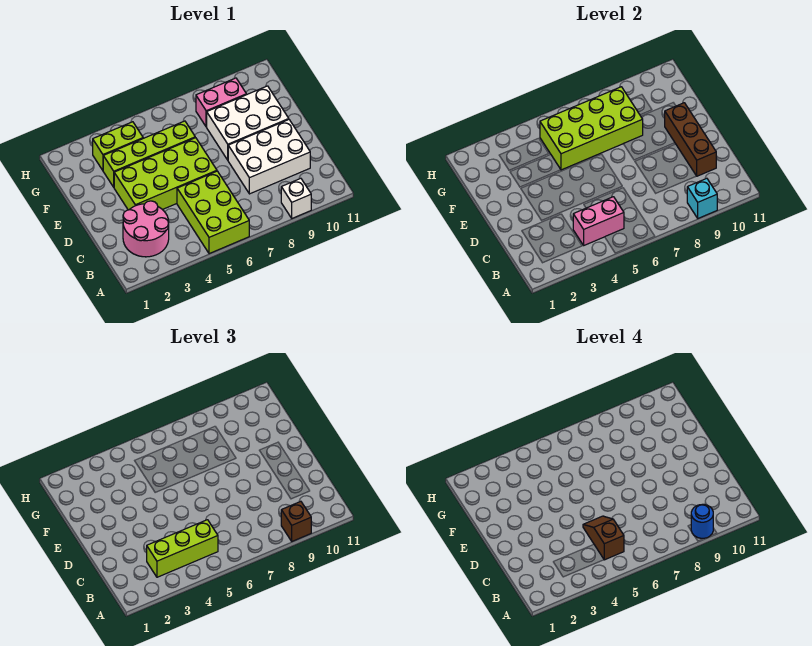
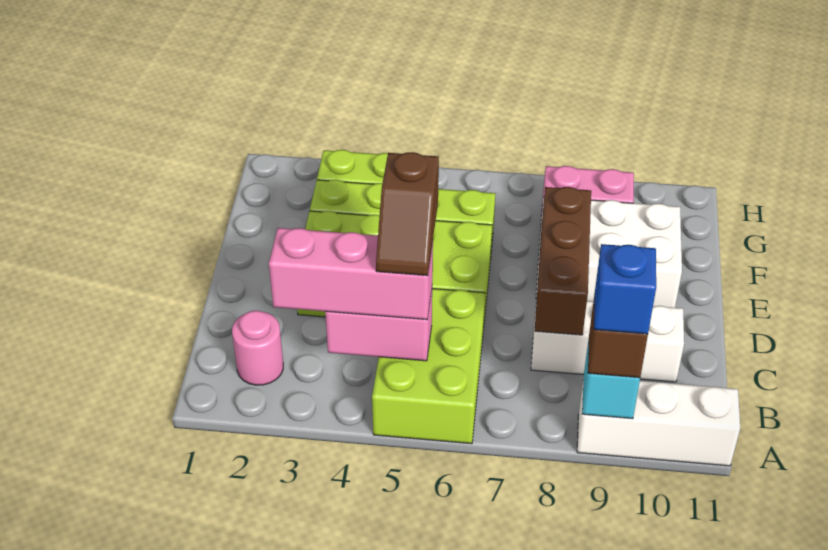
white 1x1 brick [281,178,311,218] -> white 1x3 brick [577,377,740,466]
blue 1x1 round brick [691,504,713,538] -> blue 1x1 brick [594,244,656,334]
pink 2x2 round brick [123,201,169,257] -> pink 1x1 round brick [232,311,283,385]
lime 1x3 brick [147,520,218,577] -> pink 1x3 brick [269,228,433,320]
brown 1x2 slope [583,516,624,560] -> brown 1x2 slope turned to [376,152,439,276]
white 2x3 brick [228,120,310,194] -> white 1x3 brick [531,301,684,382]
brown 1x3 brick [665,103,716,176] -> brown 1x3 brick moved to [535,187,591,335]
lime 2x4 brick [540,87,643,170] -> none

